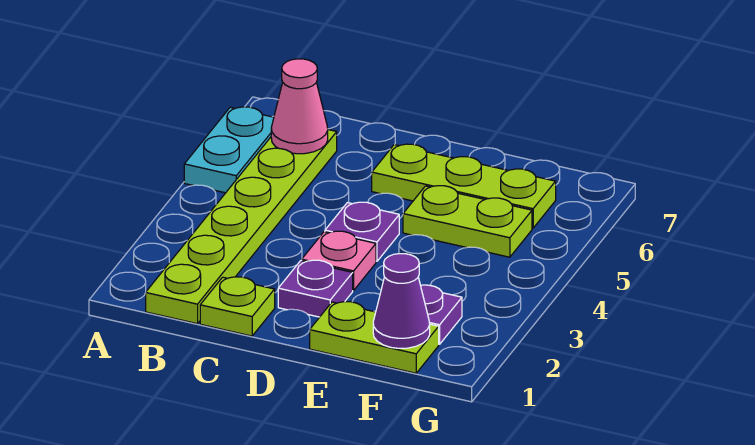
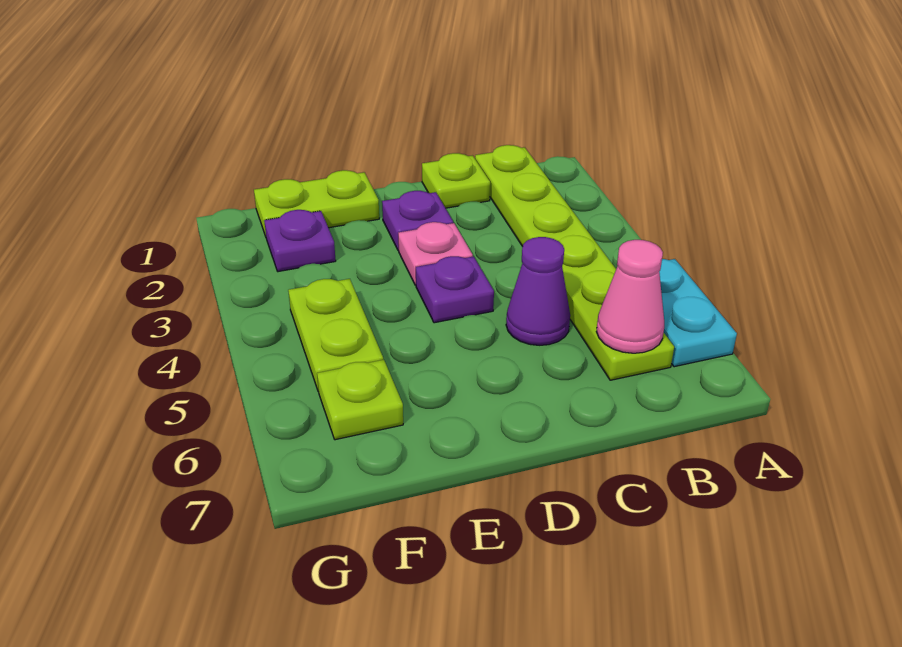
lime 1x3 plate [372,144,556,228] -> lime 1x1 plate [317,360,403,440]
lime 1x2 plate [403,186,532,257] -> lime 1x2 plate turned to [288,279,383,392]
purple 1x1 cone [373,254,430,348] -> purple 1x1 cone moved to [506,237,570,345]

